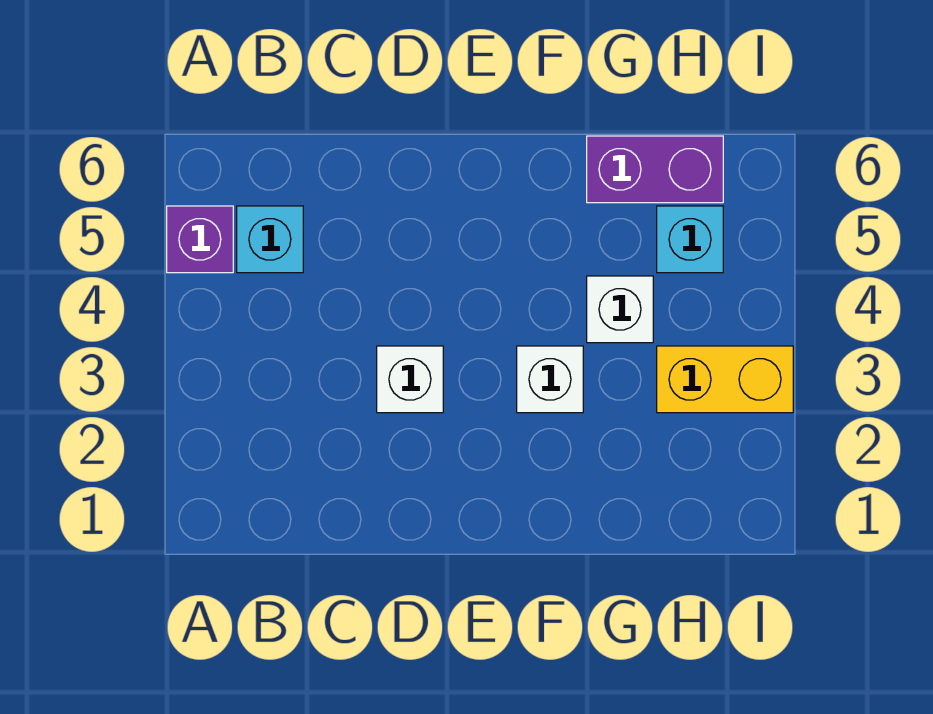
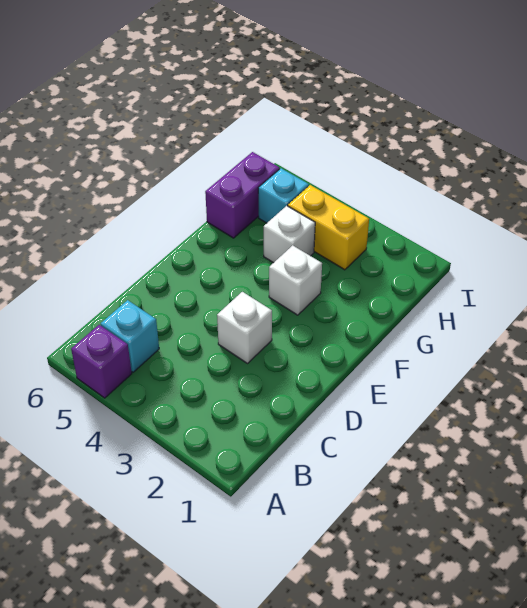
yellow 1x2 brick [657,346,793,413] -> yellow 1x2 brick turned to [288,185,369,270]

